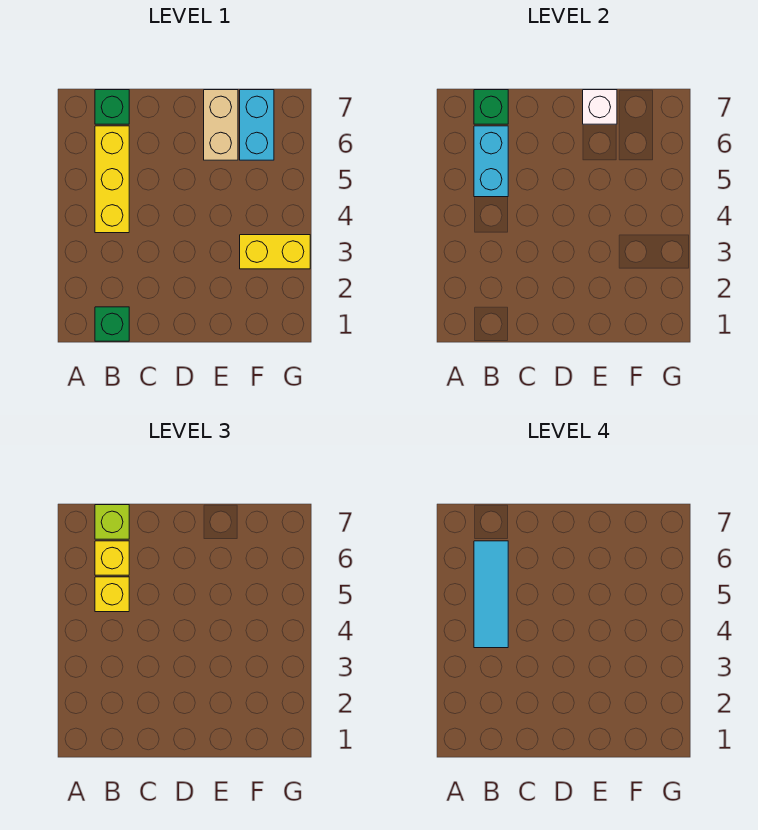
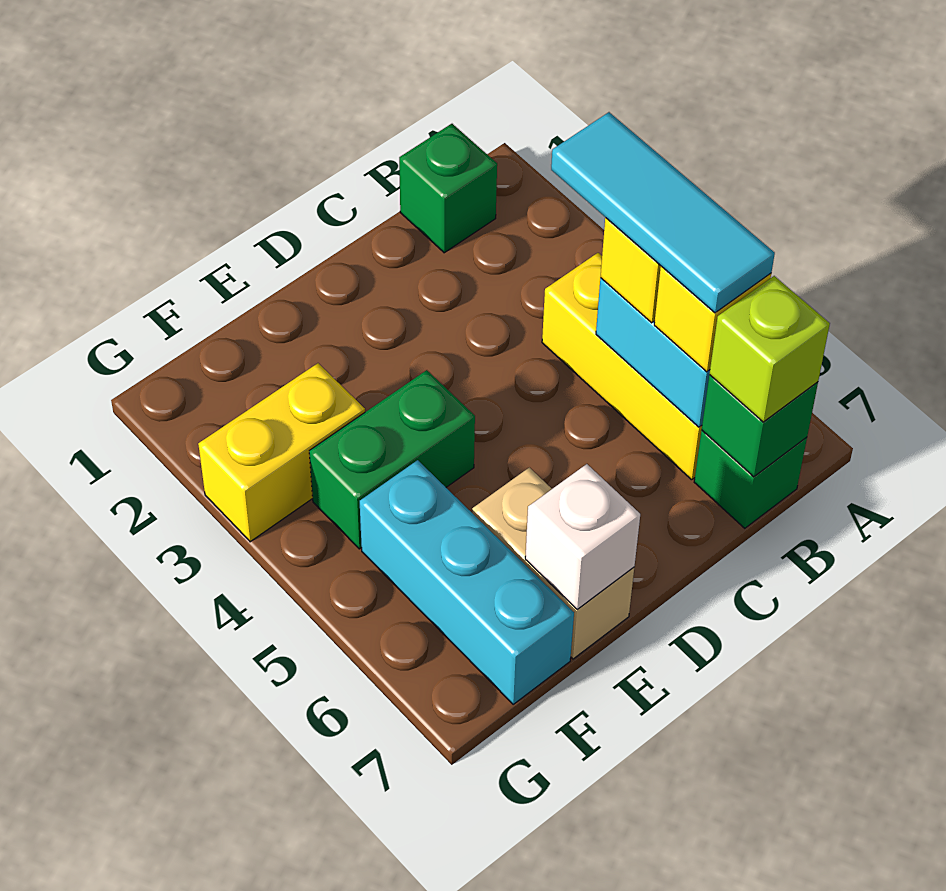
none -> green 1x2 brick [309,370,475,549]
cyan 1x2 brick [240,90,274,160] -> cyan 1x3 brick [360,460,574,704]

